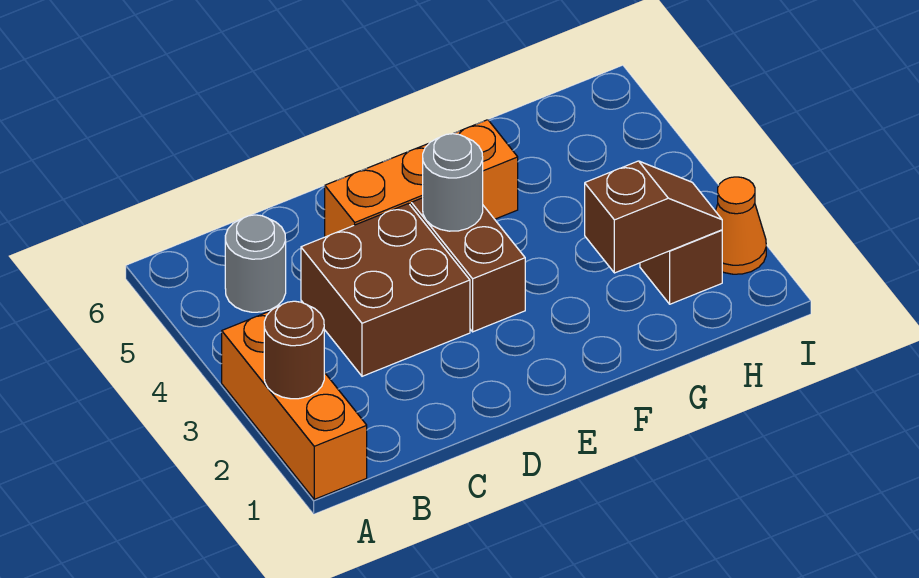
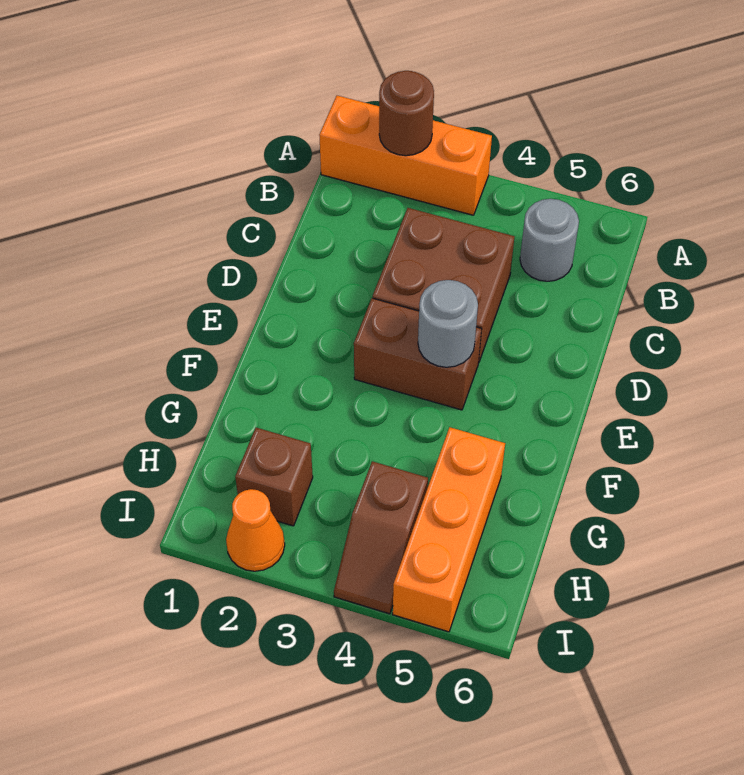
orange 1x3 brick [325,120,518,237] -> orange 1x3 brick moved to [393,427,505,632]
brown 1x2 slope [585,161,722,273] -> brown 1x2 slope moved to [334,461,428,614]

